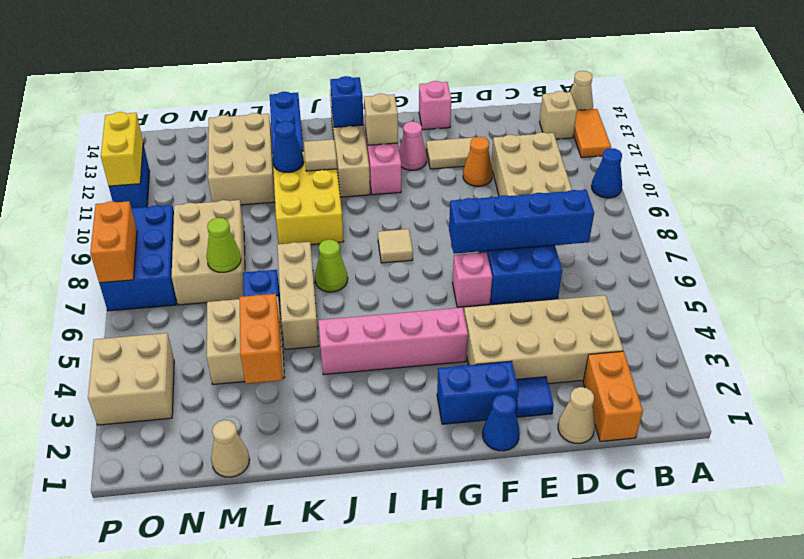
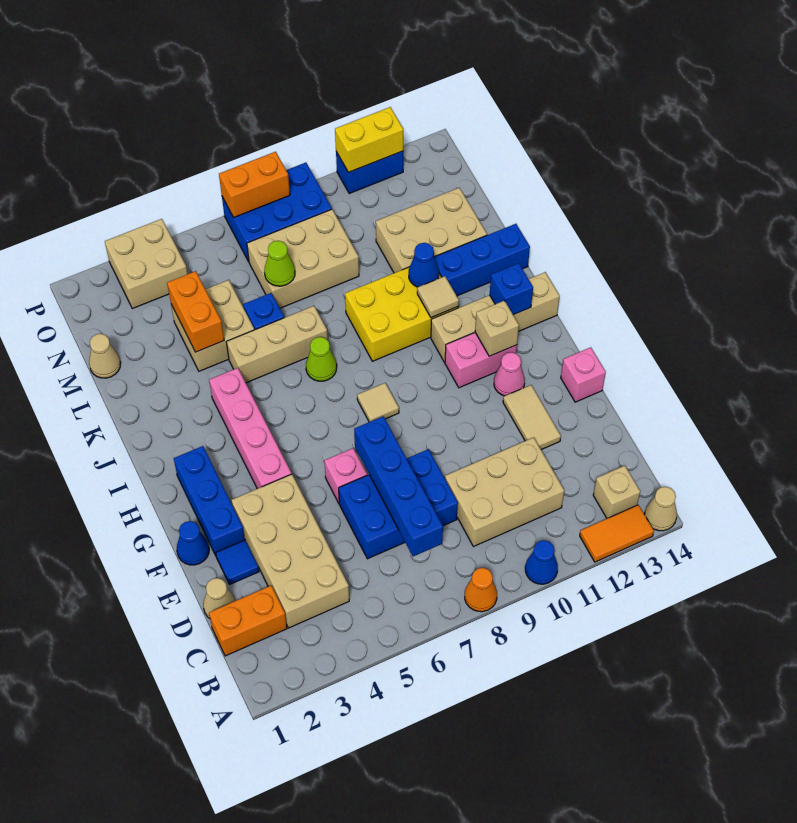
orange 1x1 cone [463,137,493,186] -> orange 1x1 cone moved to [465,568,497,612]
blue 1x2 brick [437,361,519,424] -> blue 1x3 brick [174,446,245,555]
orange 1x2 brick [239,294,282,384] -> orange 1x2 brick turned to [167,271,224,352]

